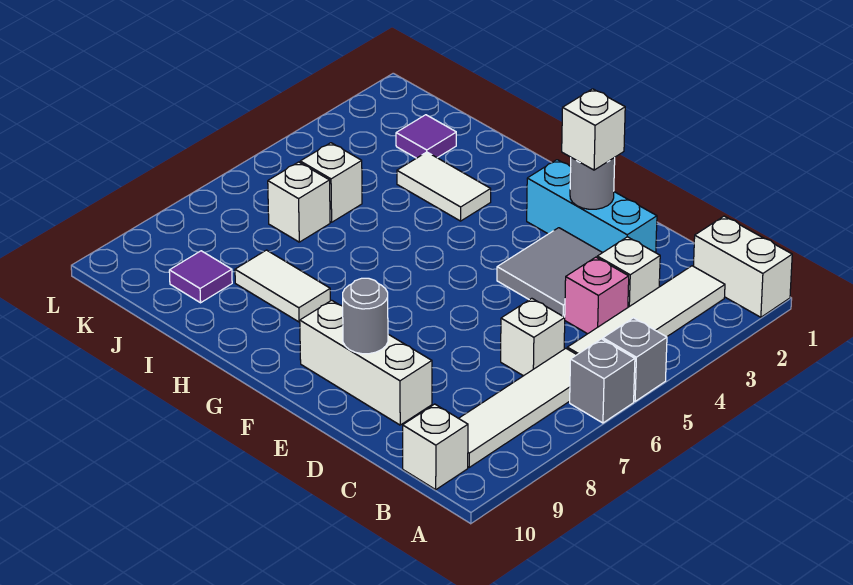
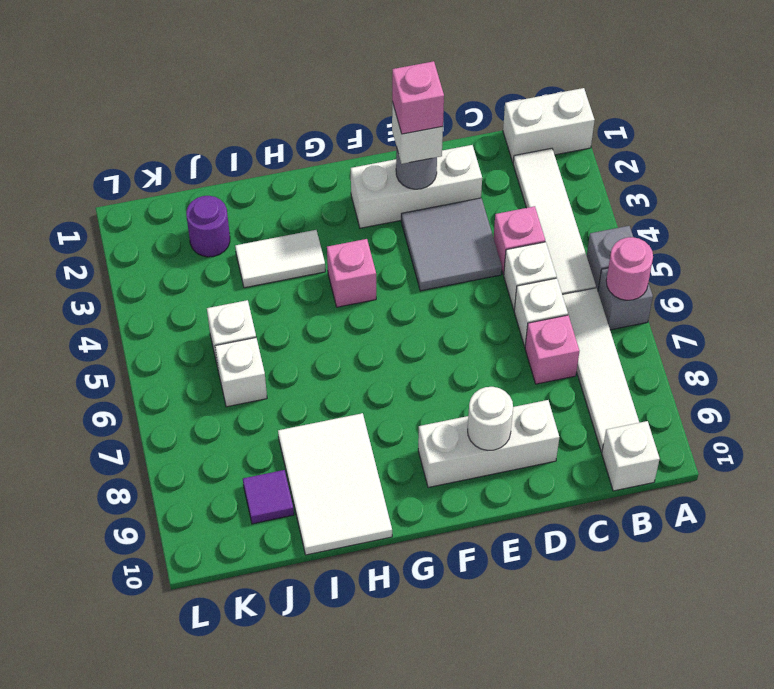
none -> pink 1x1 round brick [606,237,653,300]
white 1x1 brick [597,237,660,307] -> white 1x1 brick moved to [504,242,557,310]
none -> pink 1x1 brick [525,315,579,384]
cyan 1x3 brick [527,160,657,253] -> white 1x3 brick [351,145,482,228]
none -> pink 1x1 brick [392,61,444,134]
grey 1x1 round brick [343,278,388,354] -> white 1x1 round brick [468,387,513,450]
none -> pink 1x1 brick [327,239,376,307]
white 1x2 tile [235,250,330,322] -> white 2x3 tile [278,413,392,555]
purple 1x1 tile [396,115,456,158] -> purple 1x1 round brick [186,196,230,257]

